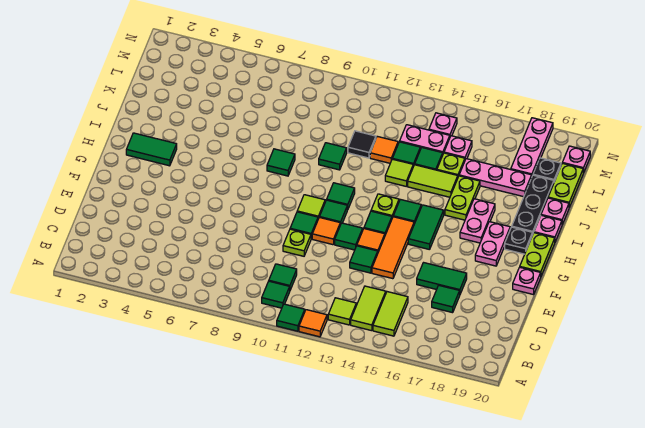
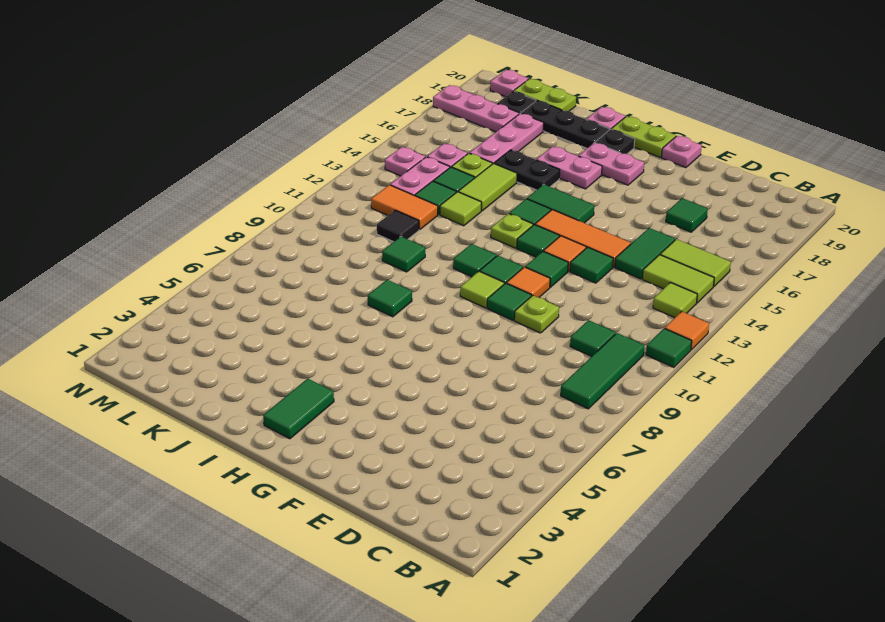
green 1x1 tile [262,281,290,308] -> green 1x3 tile [561,333,644,409]
green 1x2 tile [417,263,467,294] -> green 1x2 tile moved to [615,228,675,279]
lime 1x2 plate [445,176,480,220] -> black 1x2 plate [494,150,560,190]
pink 1x1 plate [541,198,569,224] -> none
orange 1x1 tile [370,136,398,163] -> orange 1x2 tile [371,185,438,230]

